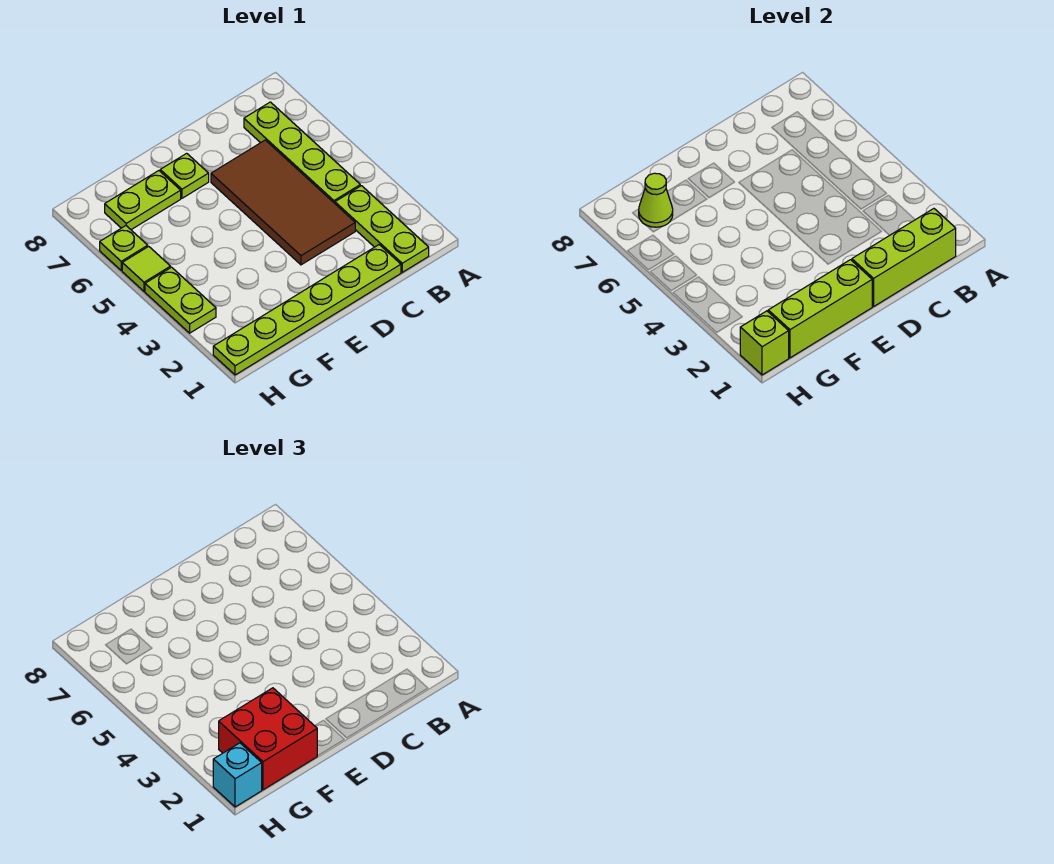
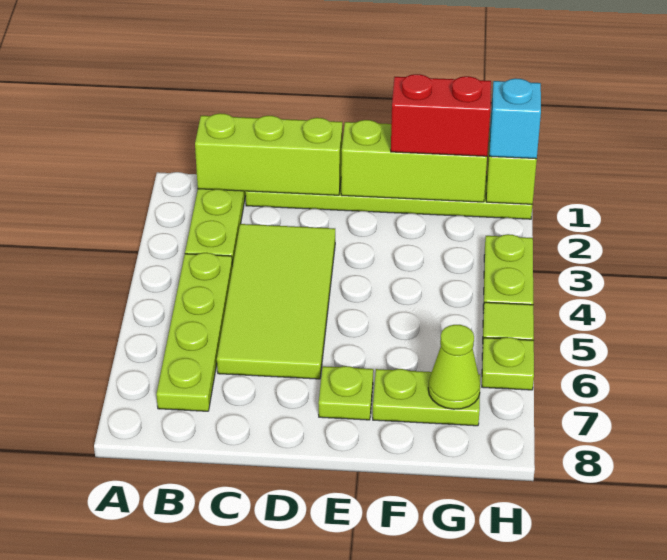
brown 2x4 tile [211,140,355,265] -> lime 2x4 tile [217,224,335,379]
red 2x2 brick [219,688,317,790] -> red 1x2 brick [391,74,491,156]

